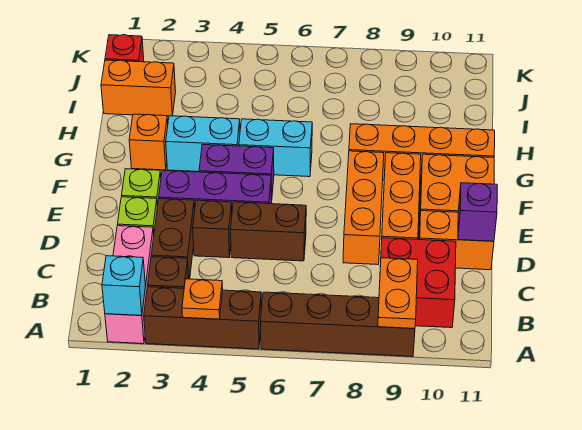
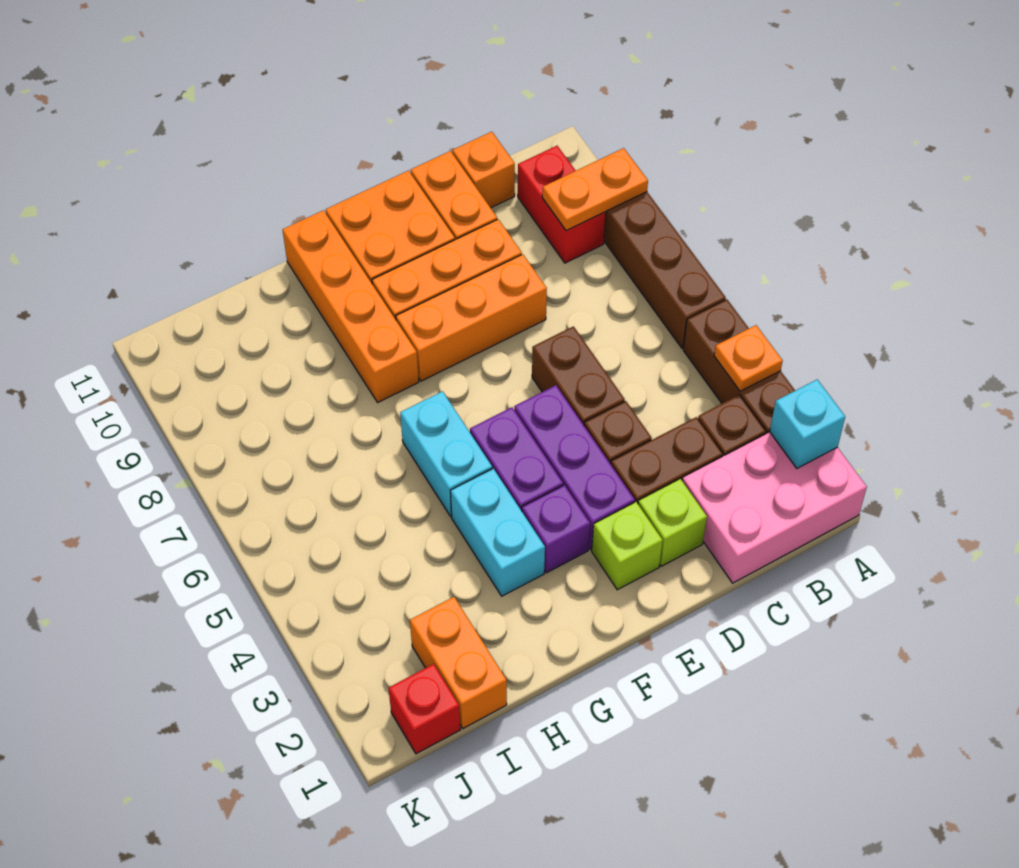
pink 1x3 brick [105,226,154,344] -> pink 2x3 brick [682,432,867,583]
red 2x2 brick [380,238,456,328] -> red 1x2 brick [518,146,606,263]
purple 1x1 brick [458,183,497,241] -> purple 1x1 brick moved to [522,485,590,573]
orange 1x1 brick [129,114,168,170] -> orange 1x1 brick moved to [453,132,515,208]

